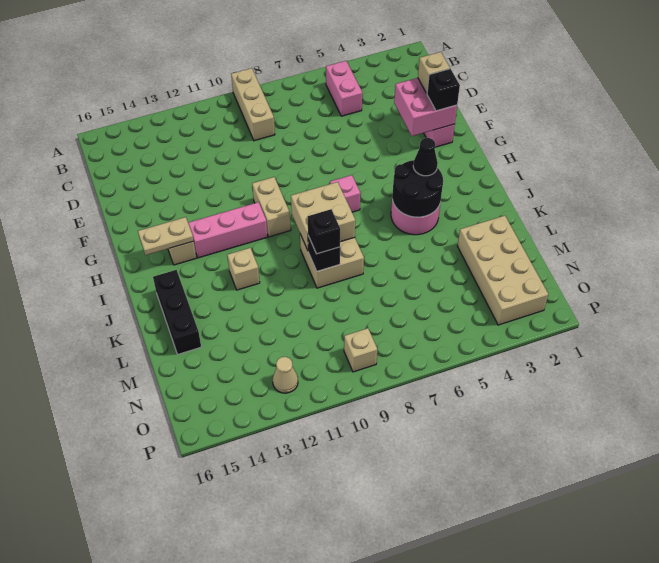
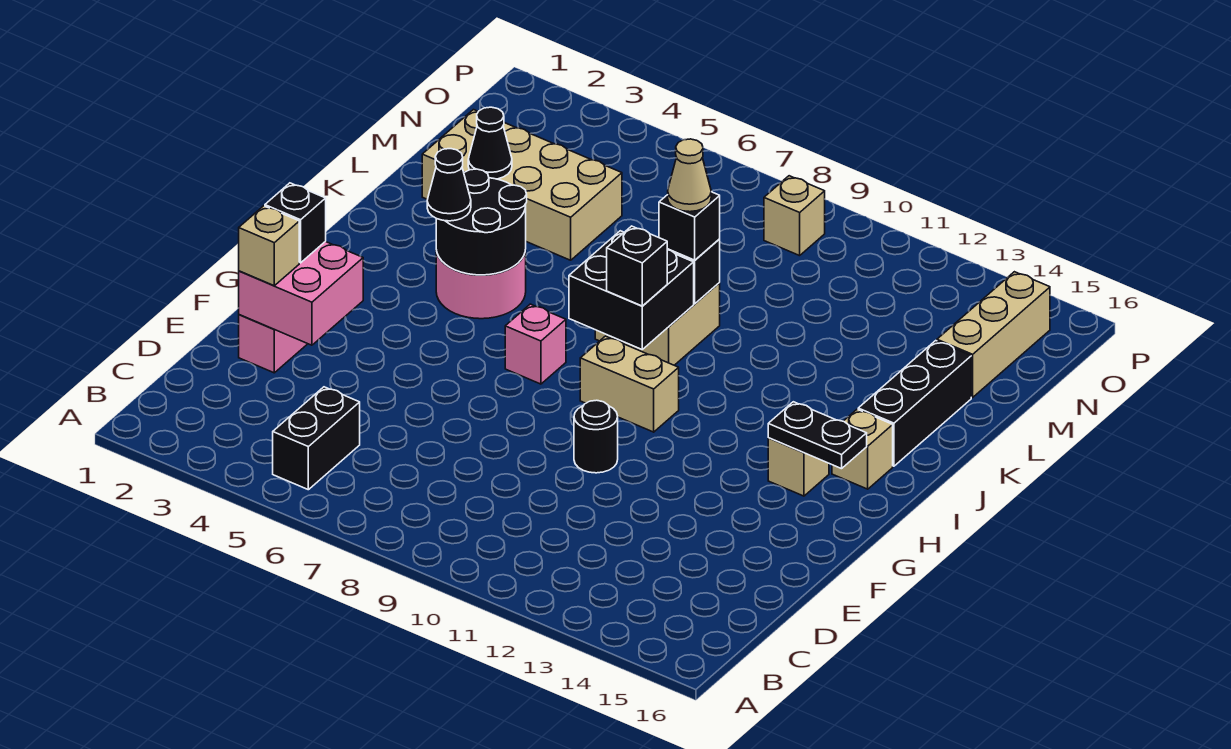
tan 1x3 brick [231,68,275,141] -> tan 1x3 brick moved to [937,272,1050,397]
pink 1x2 brick [326,61,362,116] -> black 1x2 brick [273,387,360,490]
none -> black 1x1 round brick [574,400,618,473]
tan 1x2 brick [252,177,291,237] -> tan 1x2 brick turned to [580,336,679,432]
pink 1x3 brick [188,202,268,258] -> none
tan 1x2 plate [138,217,194,255] -> black 1x2 plate [768,402,867,469]
tan 2x2 brick [291,182,355,250] -> black 2x2 brick [569,231,694,349]
none -> black 1x1 brick [607,226,667,306]
tan 1x1 brick [227,248,260,290] -> tan 1x1 brick moved to [832,409,893,489]
tan 2x4 brick [457,216,548,325] -> tan 2x4 brick turned to [422,110,622,260]
none -> black 1x1 cone [468,107,512,179]
tan 1x1 cone [273,357,298,393] -> tan 1x1 cone moved to [668,139,711,212]

